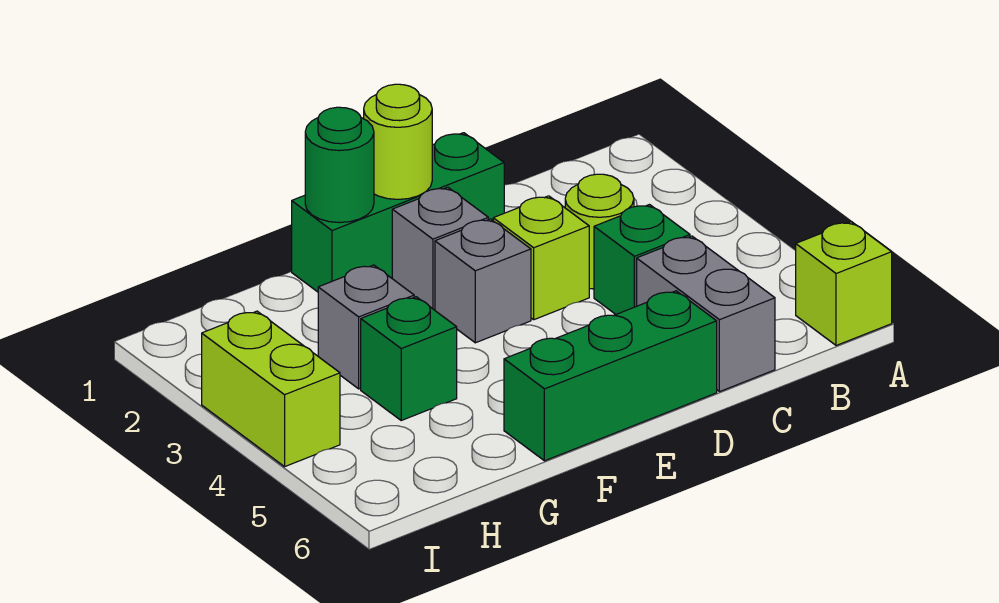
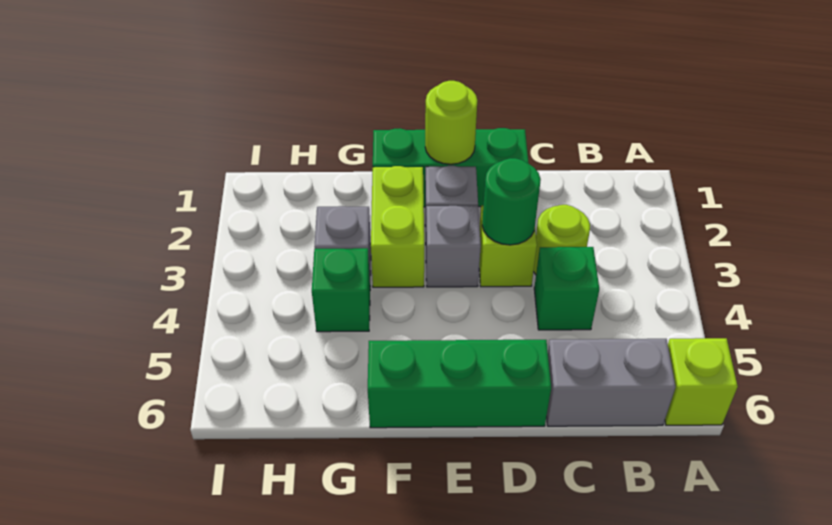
grey 1x2 brick [637,236,775,392] -> grey 1x2 brick turned to [547,339,676,426]
green 1x1 round brick [305,107,374,223] -> green 1x1 round brick moved to [482,158,541,245]
lime 1x2 brick [202,311,340,467] -> lime 1x2 brick moved to [371,166,424,287]

